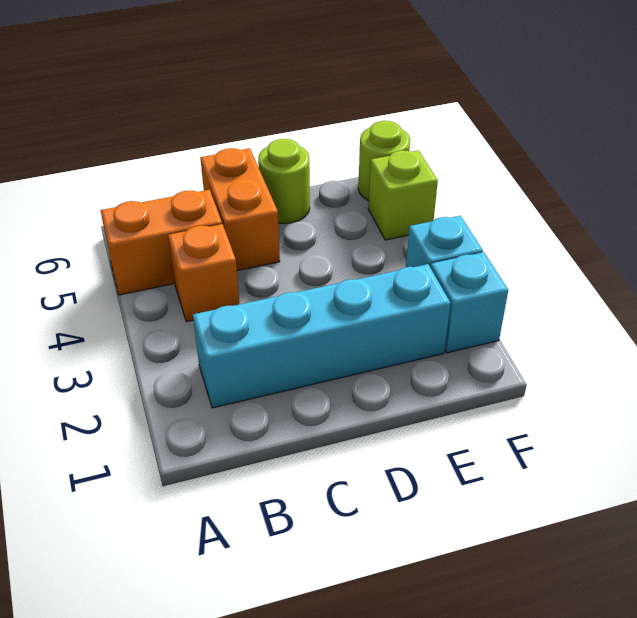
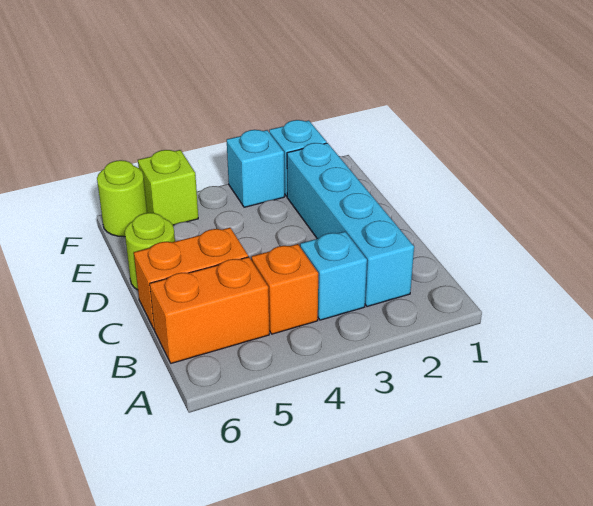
orange 1x2 brick [101,190,222,295] -> orange 1x2 brick turned to [150,257,269,363]
none -> cyan 1x1 brick [300,232,367,320]

